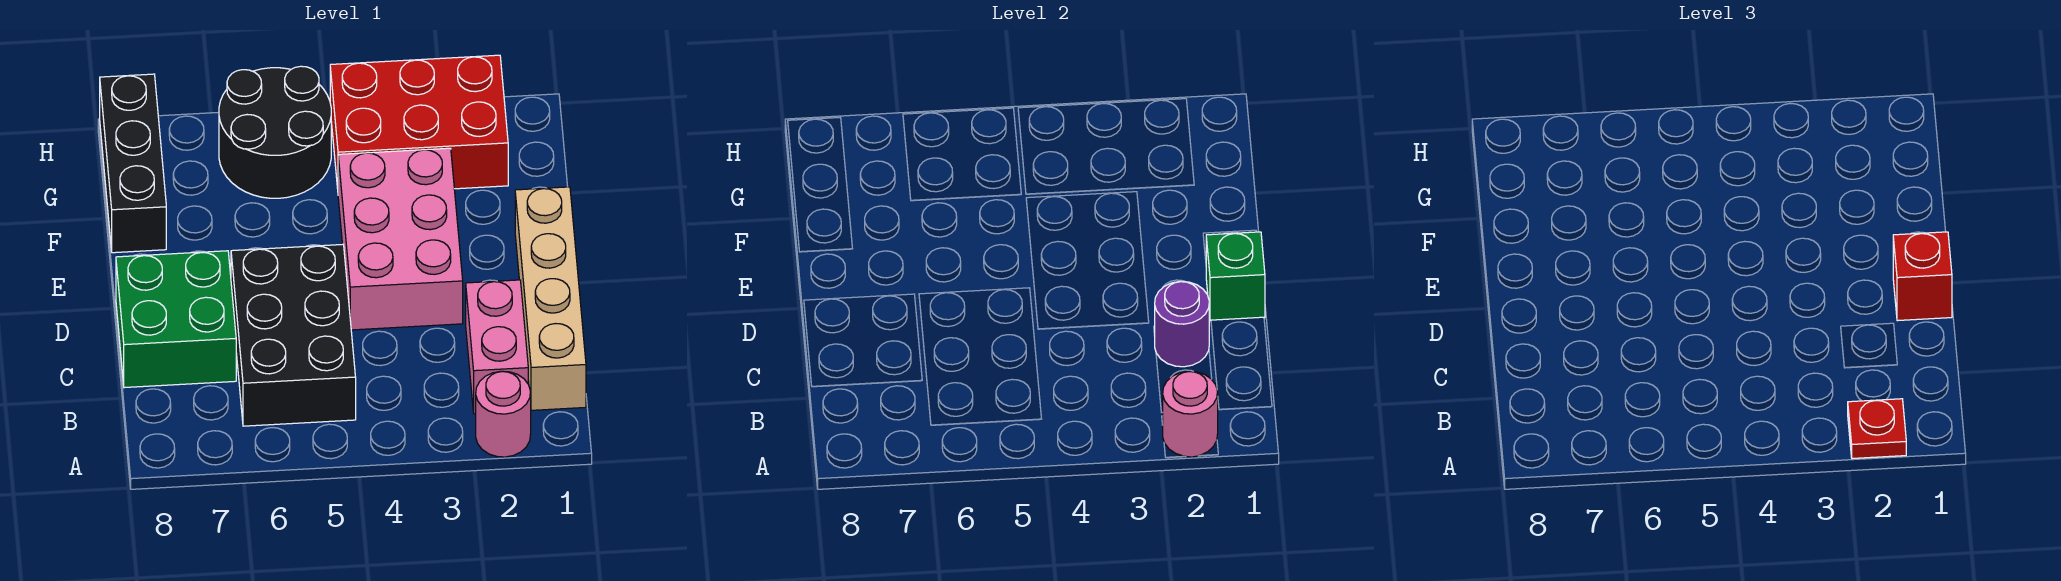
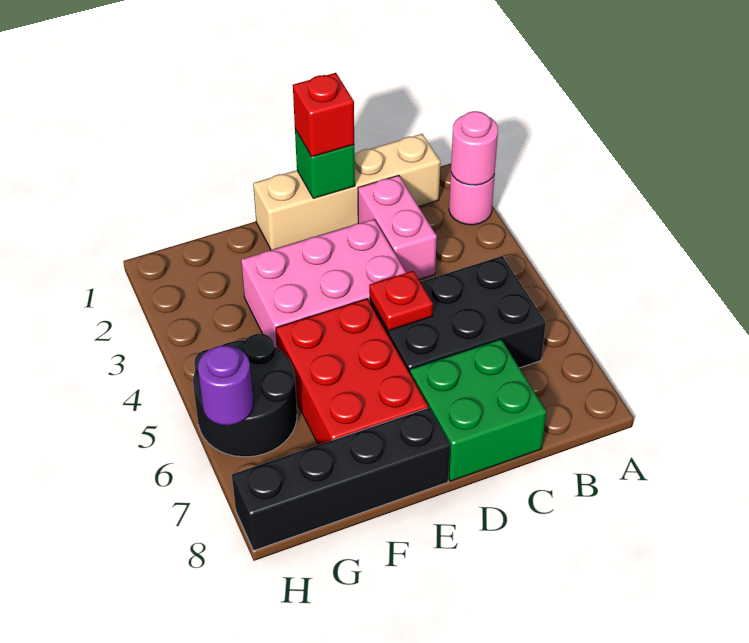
red 1x1 plate [1848,399,1906,459] -> red 1x1 plate moved to [369,271,433,331]
pink 1x2 brick [466,280,528,414] -> pink 1x2 brick turned to [358,175,437,280]
purple 1x1 round brick [1155,281,1209,367] -> purple 1x1 round brick moved to [198,346,253,425]
black 1x3 brick [100,74,166,253] -> black 1x4 brick [232,408,450,550]
red 2x3 brick [330,55,508,189] -> red 2x3 brick moved to [276,299,428,445]

